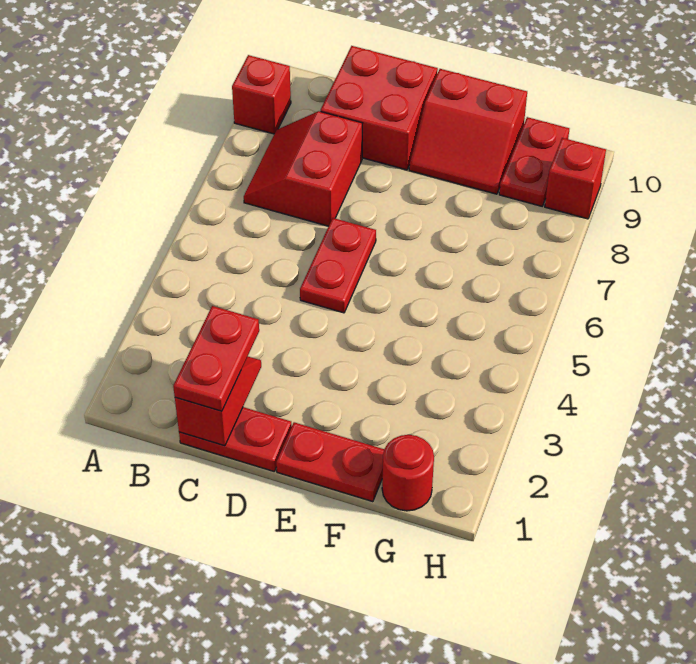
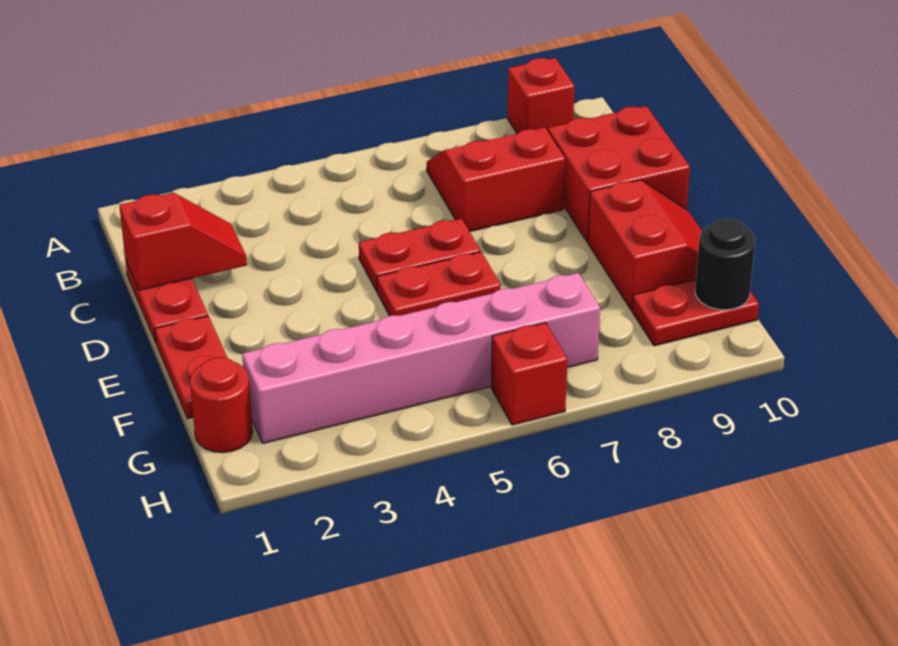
red 1x2 plate [173,306,259,411] -> red 1x2 plate moved to [377,252,501,316]
red 2x2 slope [409,69,527,194] -> red 2x2 slope turned to [588,180,702,310]
none -> pink 1x6 brick [242,273,600,443]
none -> black 1x1 round brick [695,218,755,310]
red 1x1 brick [545,138,606,219] -> red 1x1 brick moved to [491,323,567,425]

